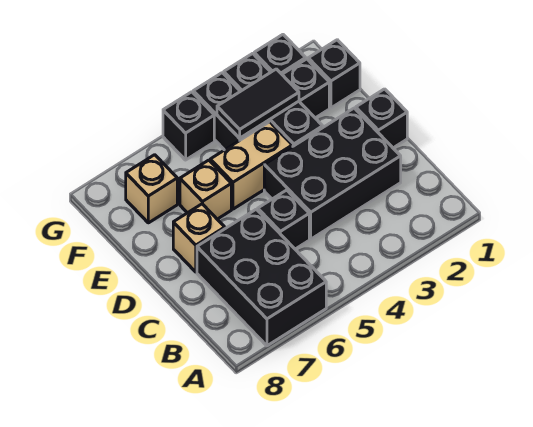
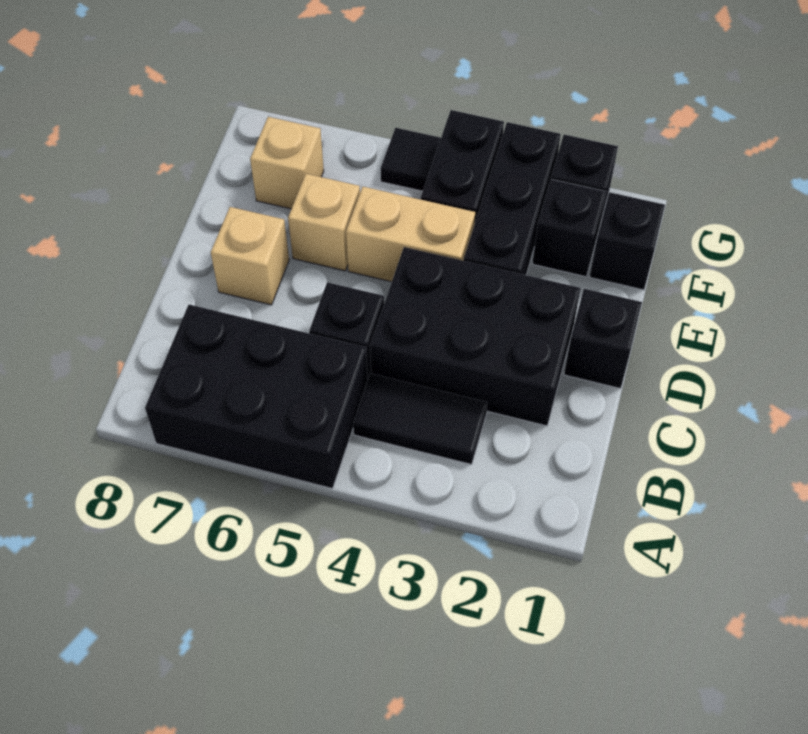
black 2x3 brick [197,209,326,346] -> black 2x3 brick turned to [145,305,368,489]
black 1x2 tile [217,69,299,138] -> black 1x2 tile moved to [353,374,488,465]
black 1x1 brick [163,92,214,160] -> black 1x1 tile [381,128,441,191]

